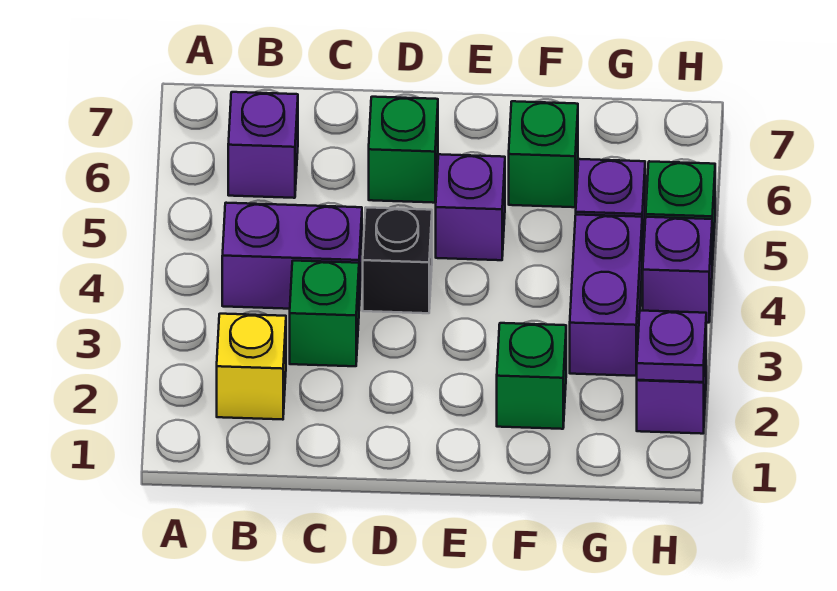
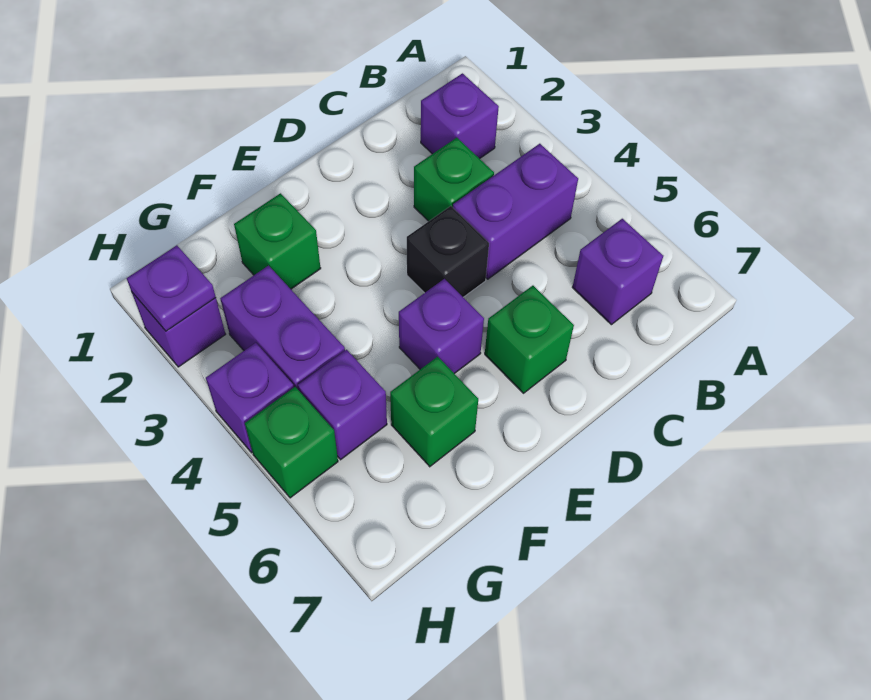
yellow 1x1 brick [217,314,286,420] -> purple 1x1 brick [421,73,499,159]

